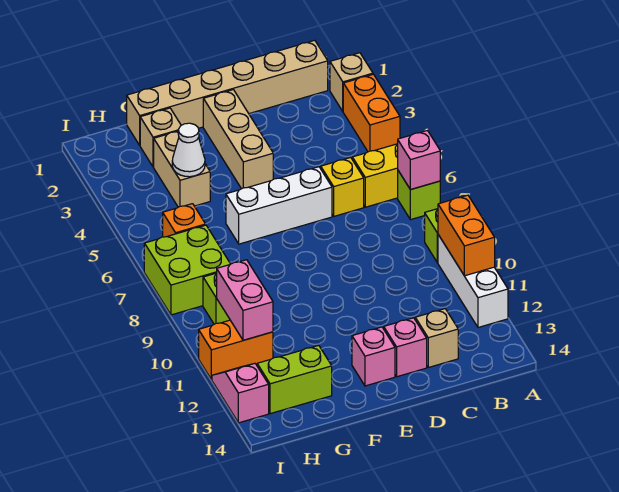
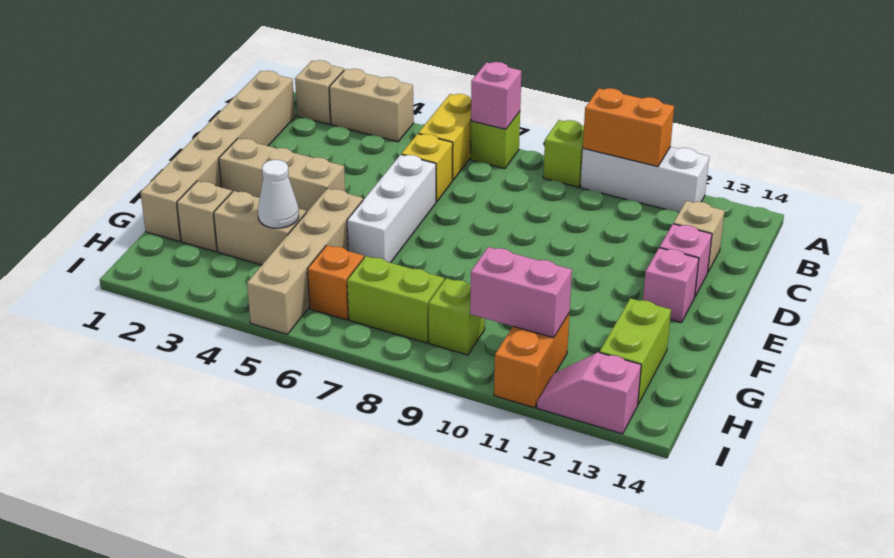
orange 1x2 brick [343,74,400,152] -> tan 1x2 brick [329,69,414,142]
none -> tan 1x4 brick [247,188,363,334]
lime 2x2 brick [144,225,230,315] -> lime 1x2 brick [347,256,444,343]

